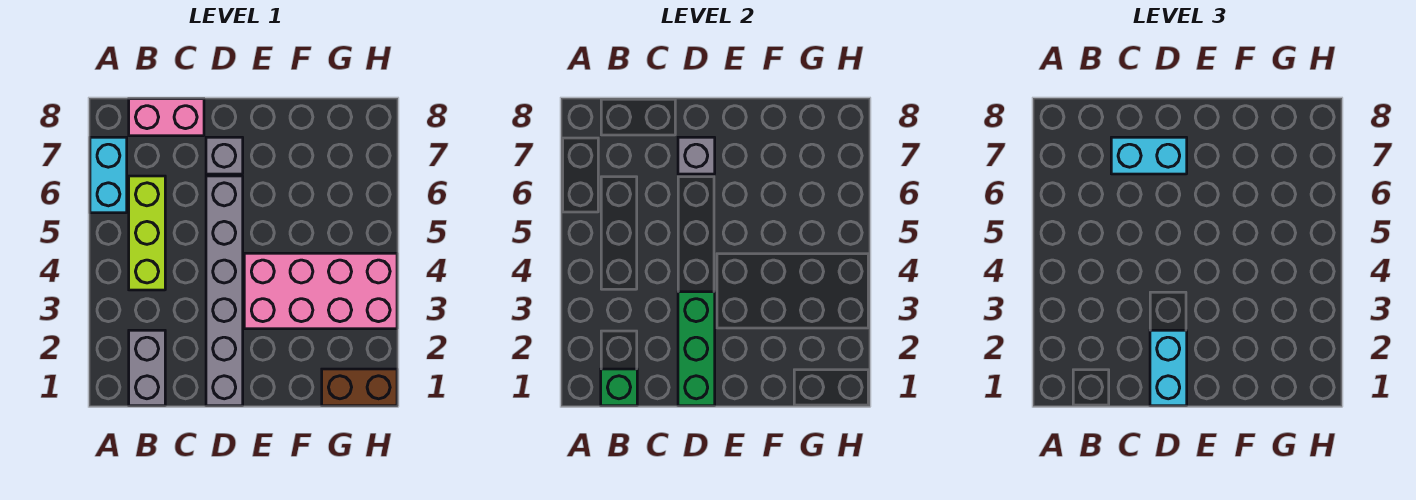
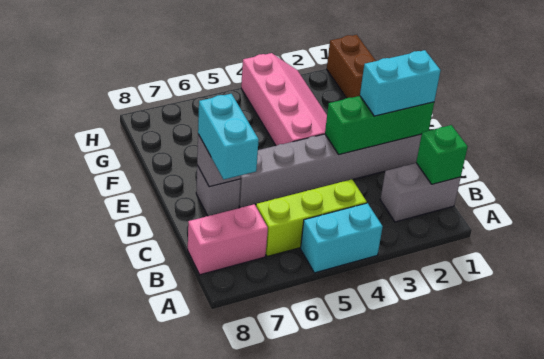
cyan 1x2 brick [90,137,127,213] -> cyan 1x2 brick moved to [301,203,383,273]
pink 1x2 brick [129,99,204,136] -> pink 1x2 brick turned to [188,204,268,275]
pink 2x4 brick [244,253,397,329] -> pink 2x4 slope [241,53,327,146]

